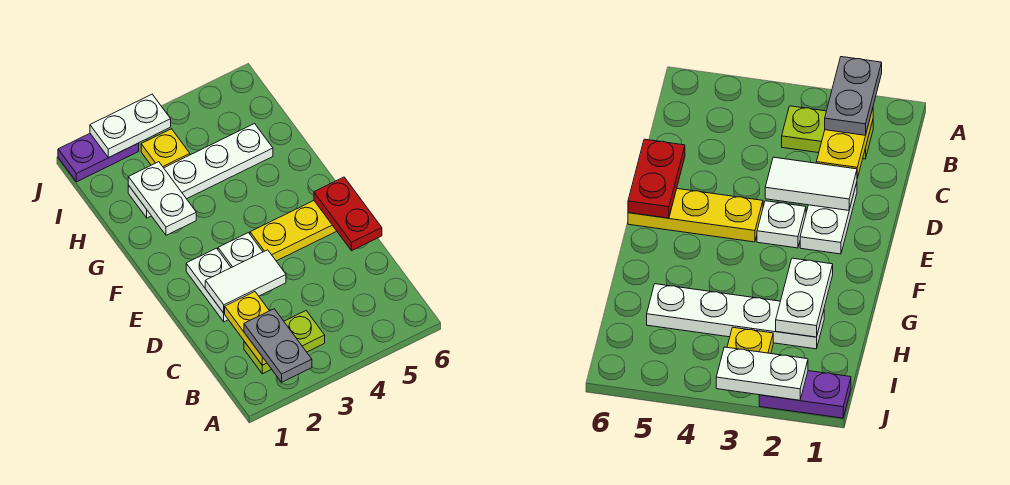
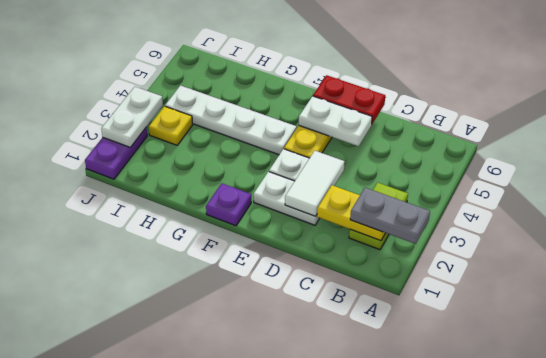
none -> purple 1x1 plate [206,183,251,226]
white 1x2 plate [128,162,196,235] -> white 1x2 plate moved to [299,96,372,146]
white 1x4 plate [128,124,273,218] -> white 1x4 plate turned to [165,85,297,155]

